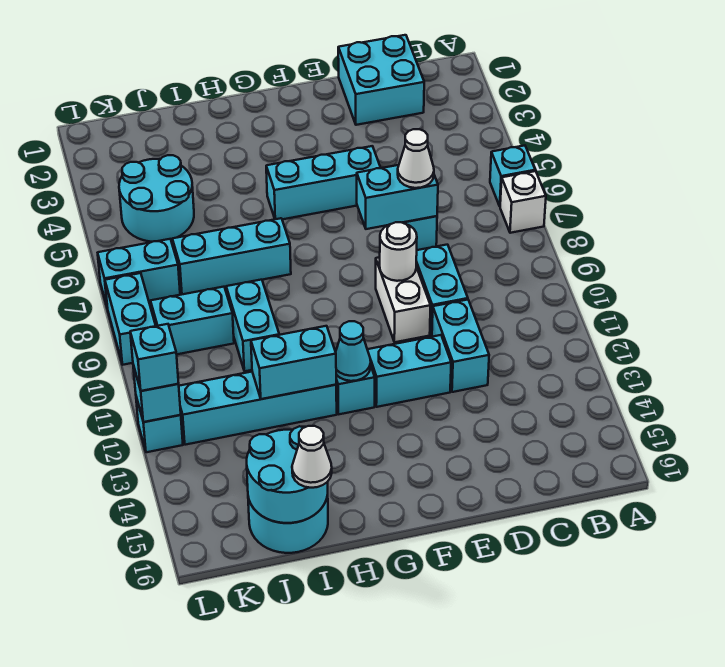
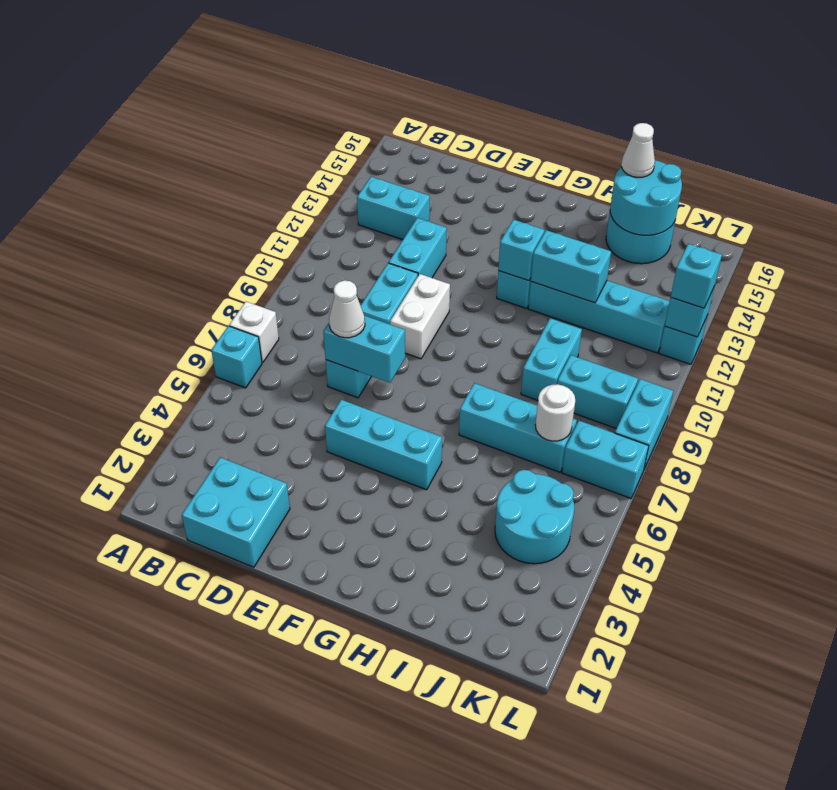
white 1x1 round brick [380,222,417,281] -> white 1x1 round brick moved to [535,384,575,441]
cyan 1x2 brick [367,335,451,407] -> cyan 1x2 brick moved to [357,177,430,240]
cyan 1x1 cone [336,321,371,381] -> cyan 1x1 brick [498,220,544,281]

